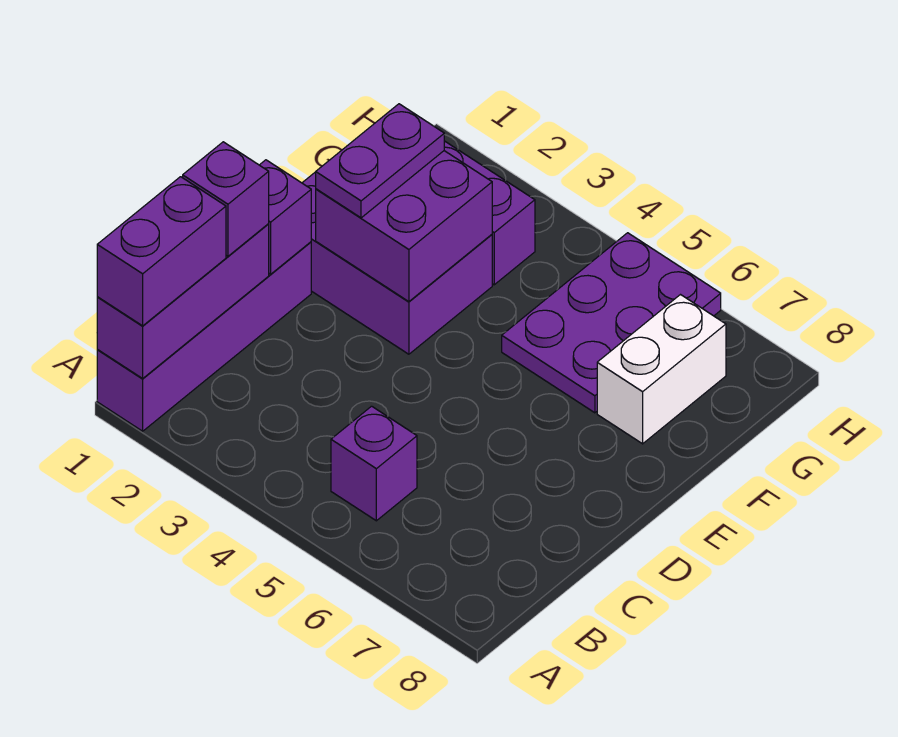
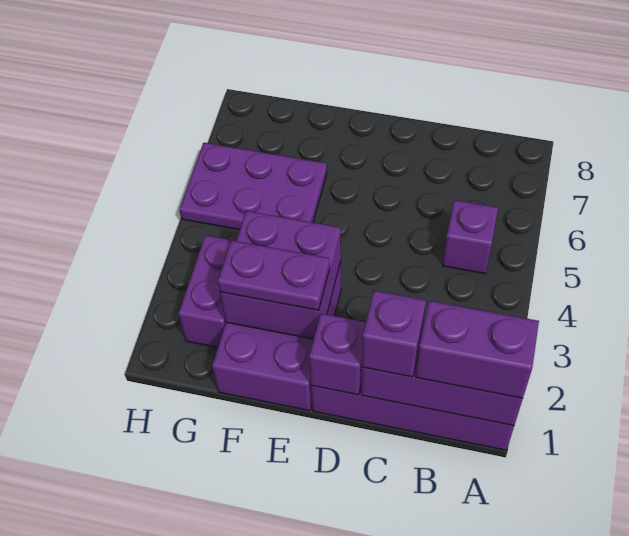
white 1x2 brick [597,295,726,444] -> none

